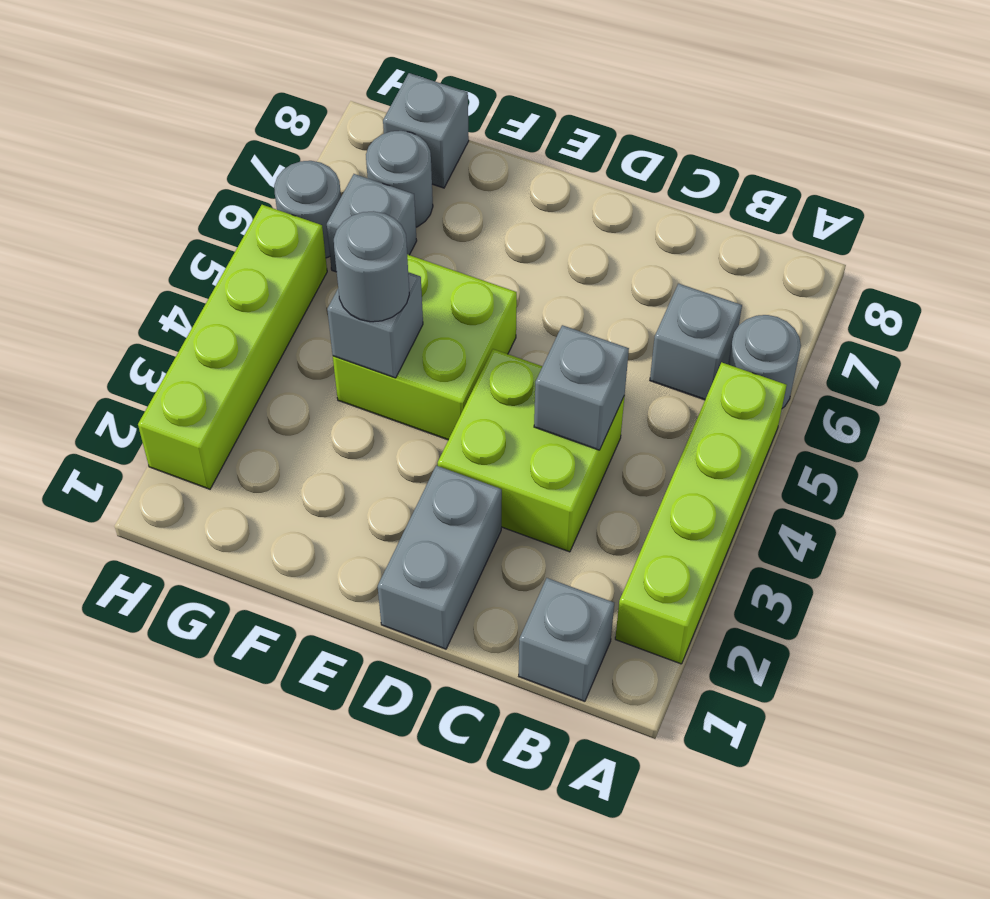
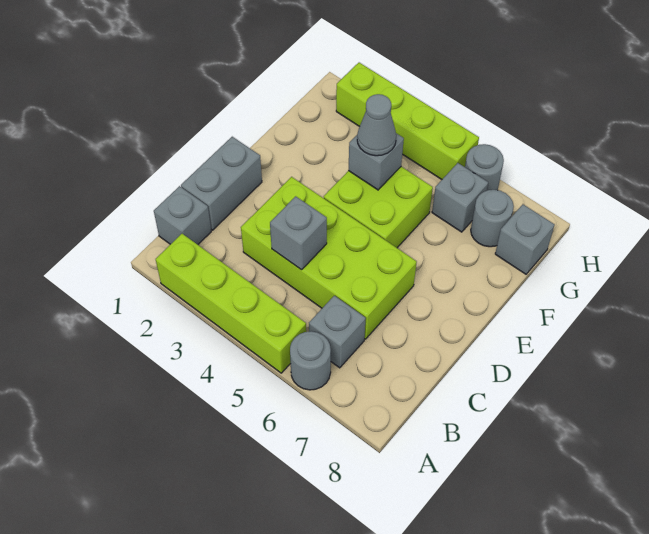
lime 2x2 brick [438,349,625,552] -> lime 2x4 brick [241,177,417,339]
grey 1x2 brick [378,466,502,649] -> grey 1x2 brick turned to [181,137,262,230]
grey 1x1 round brick [334,211,409,322] -> grey 1x1 cone [357,94,396,156]

